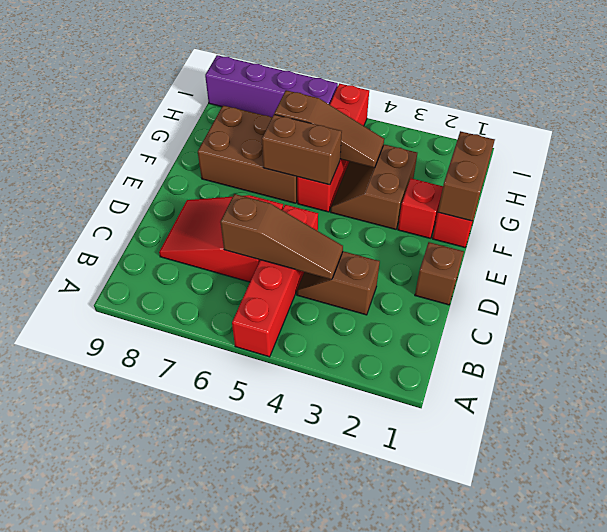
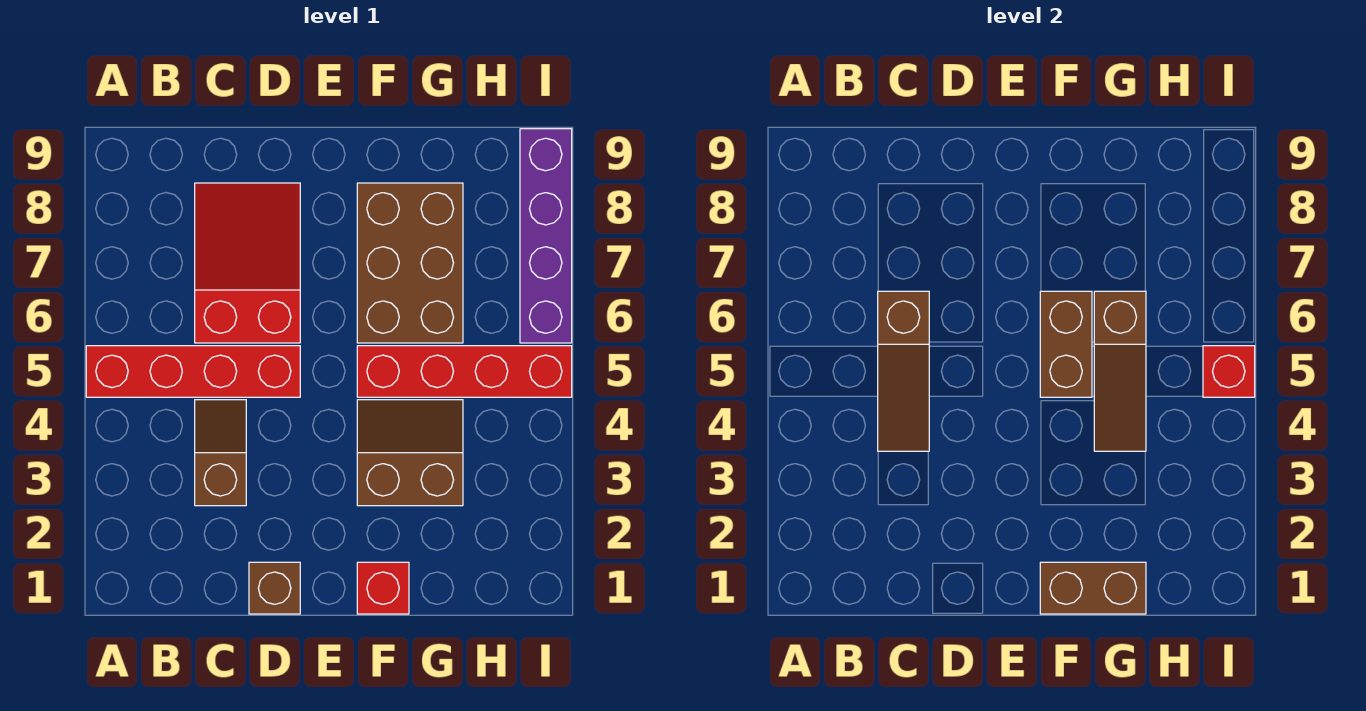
red 1x1 brick [398,178,443,238] -> red 1x1 brick moved to [1203,346,1255,397]

